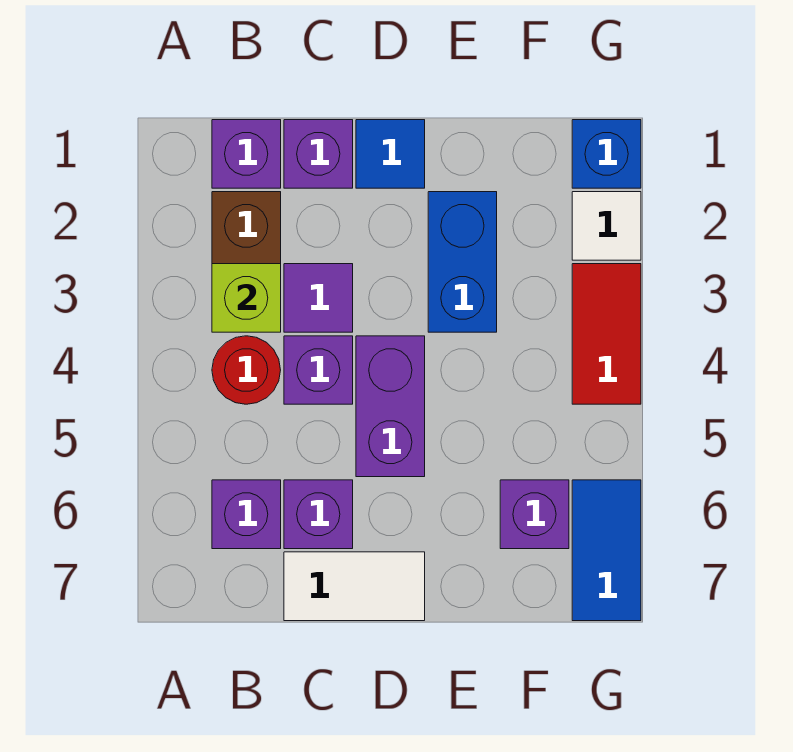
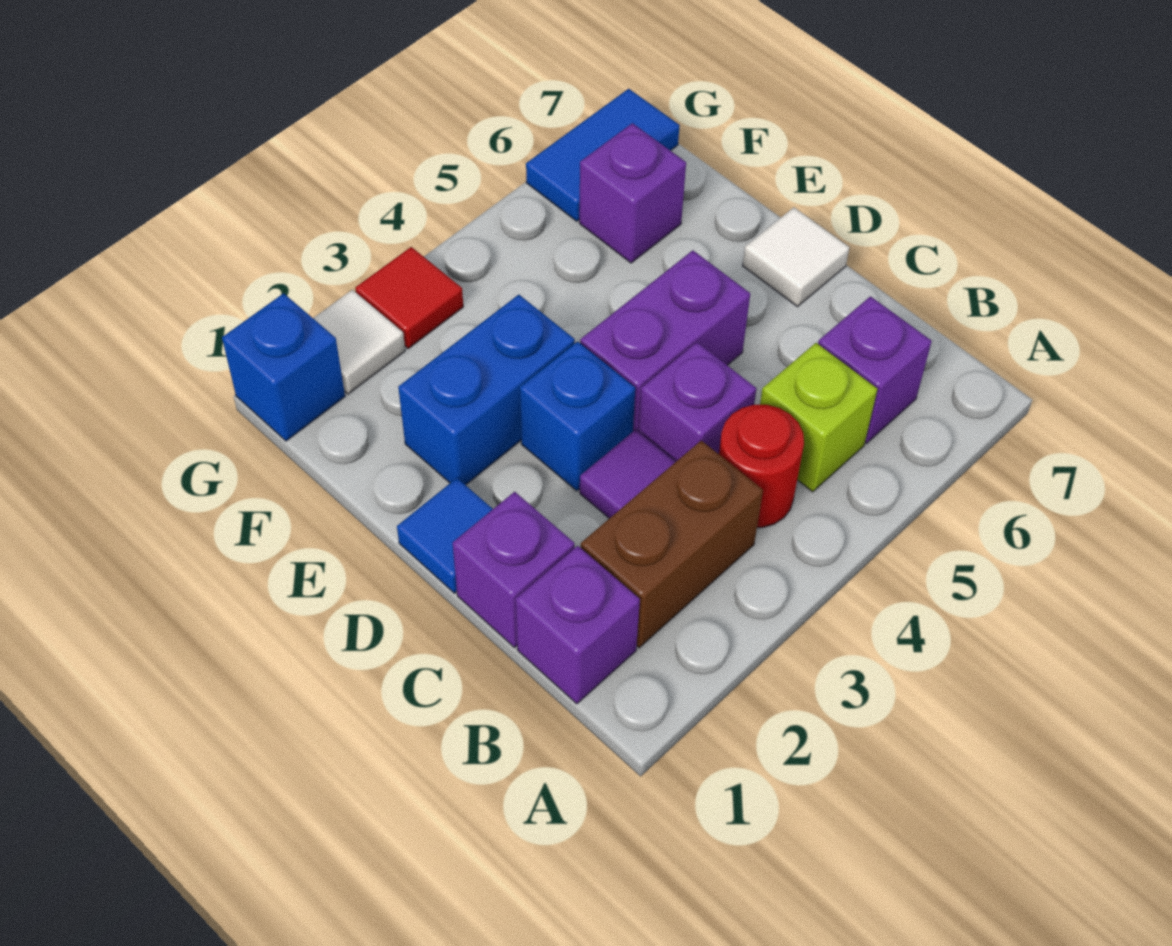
lime 1x1 brick [212,264,281,332] -> lime 1x1 brick moved to [760,343,877,492]
purple 1x1 brick [284,480,353,549] -> none
white 1x2 tile [284,552,425,621] -> white 1x1 tile [743,207,850,307]
none -> blue 1x1 brick [520,342,635,491]
red 1x2 tile [572,264,641,404] -> red 1x1 tile [355,247,463,349]

